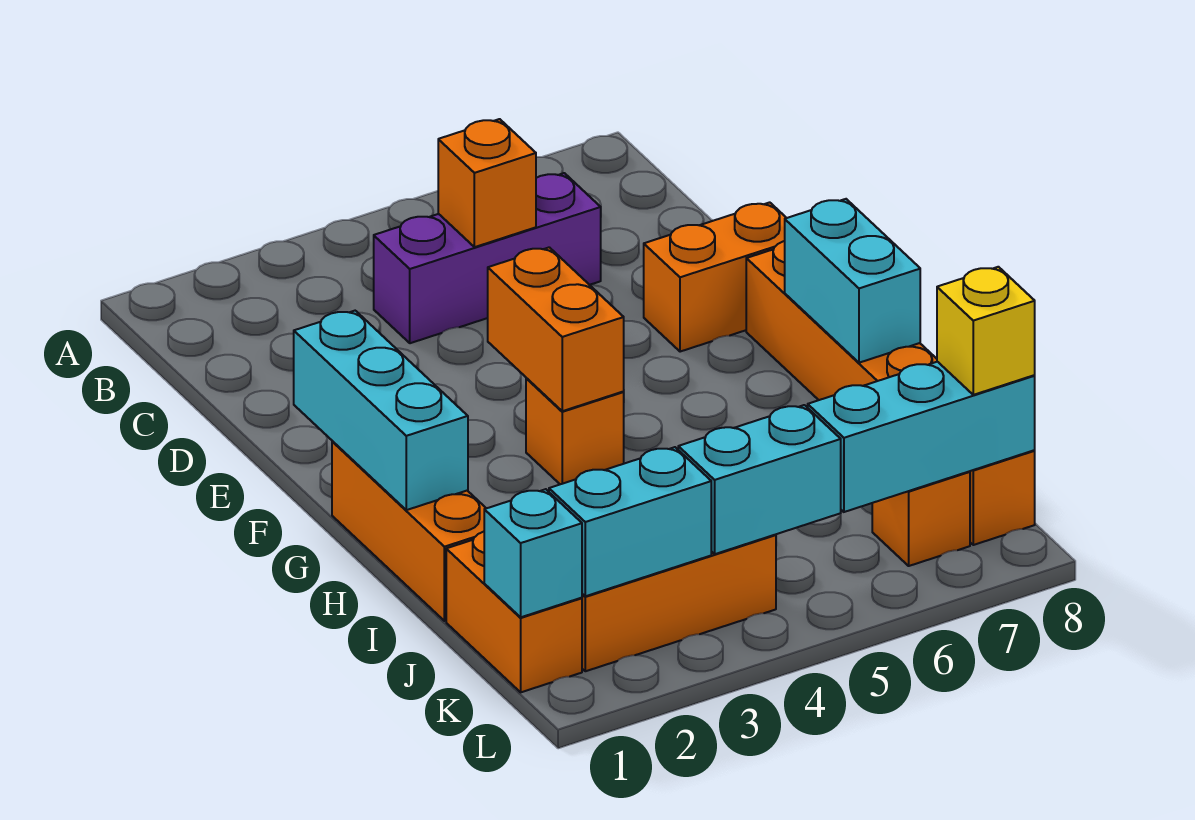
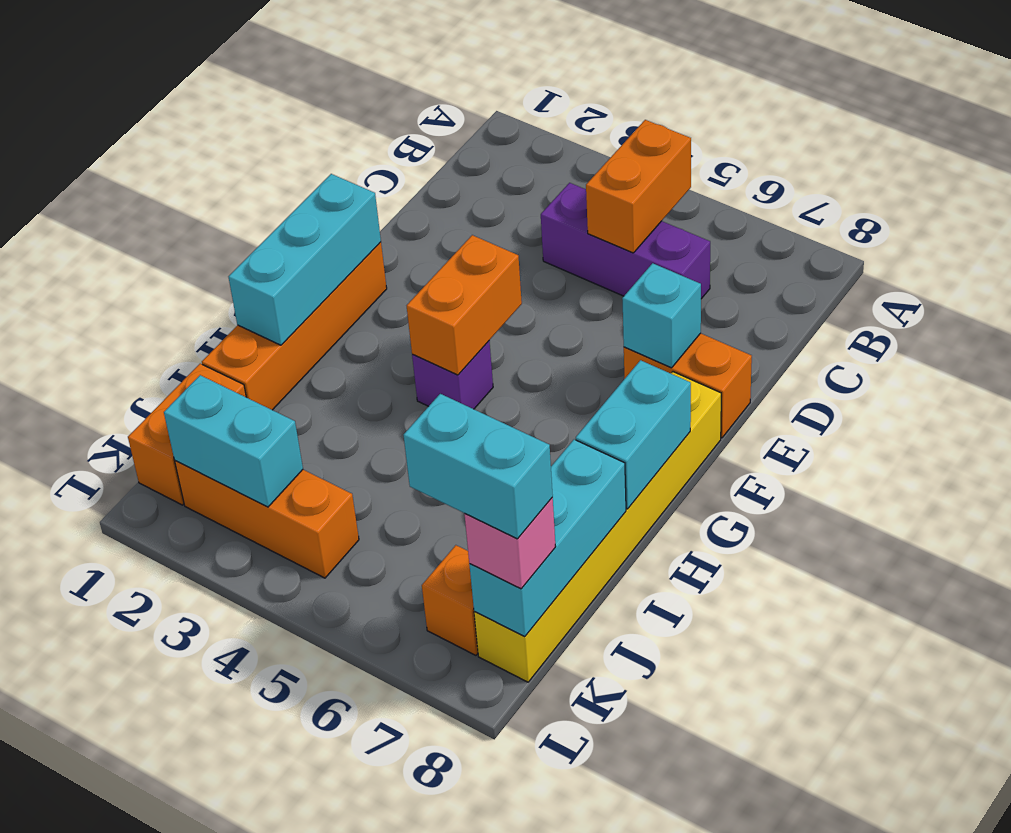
orange 1x1 brick [438,119,536,247] -> orange 1x2 brick [586,120,691,253]
orange 1x6 brick [746,241,1035,545] -> yellow 1x6 brick [474,372,721,682]
orange 1x3 brick [332,441,486,621] -> orange 1x4 brick [202,242,387,410]
orange 1x1 brick [526,378,624,484] -> purple 1x1 brick [412,341,493,409]
cyan 1x1 brick [484,489,582,617] -> cyan 1x1 brick moved to [622,263,701,368]
cyan 1x2 brick [678,405,841,554] -> cyan 1x2 brick moved to [404,394,553,539]
cyan 1x3 brick [807,362,1035,512] -> cyan 1x3 brick turned to [469,440,626,636]
yellow 1x1 brick [937,267,1035,395] -> pink 1x1 brick [465,498,556,589]

